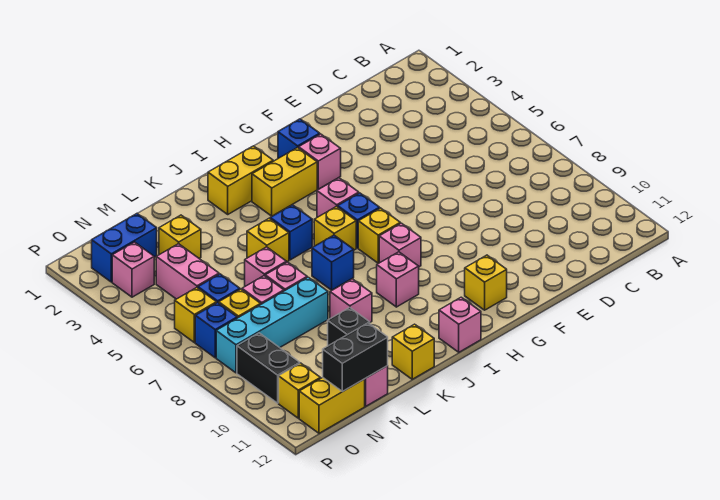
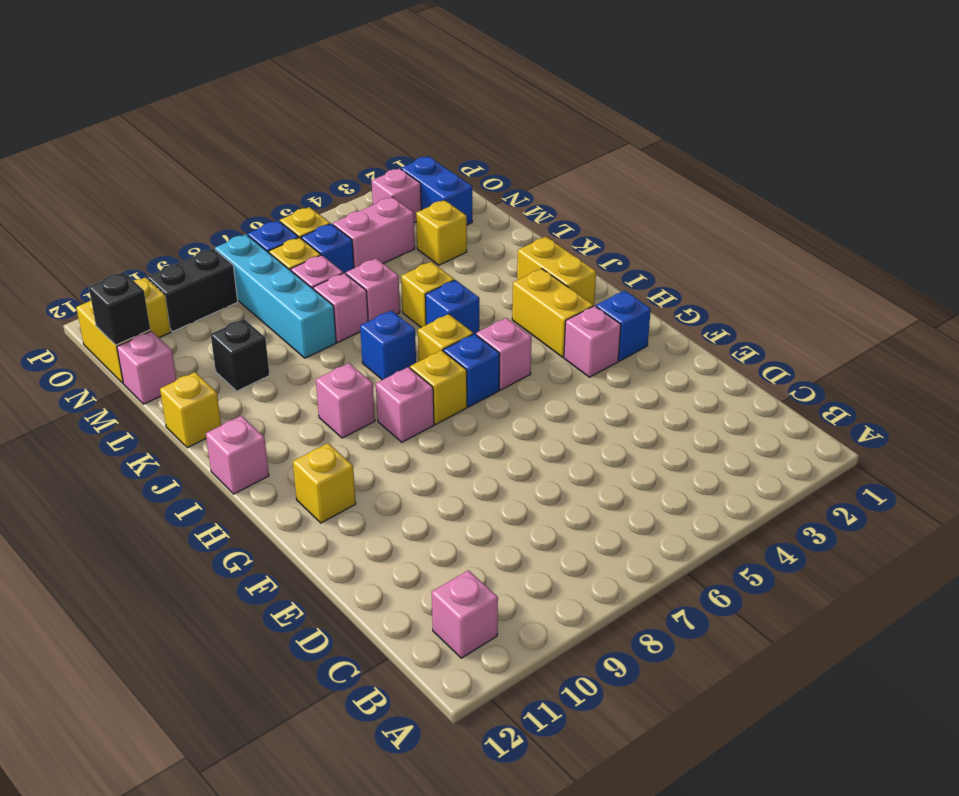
pink 1x1 brick [330,279,372,322] -> pink 1x1 brick moved to [432,570,498,658]
black 1x2 brick [323,323,388,391] -> black 1x1 brick [89,272,150,345]

